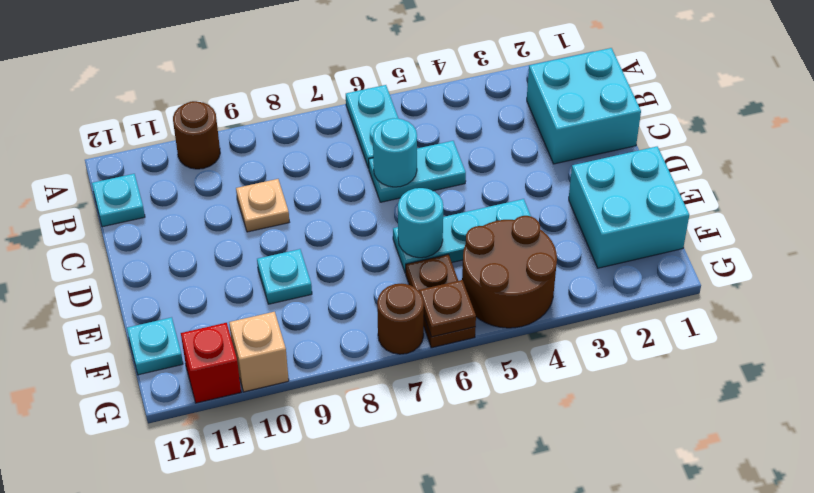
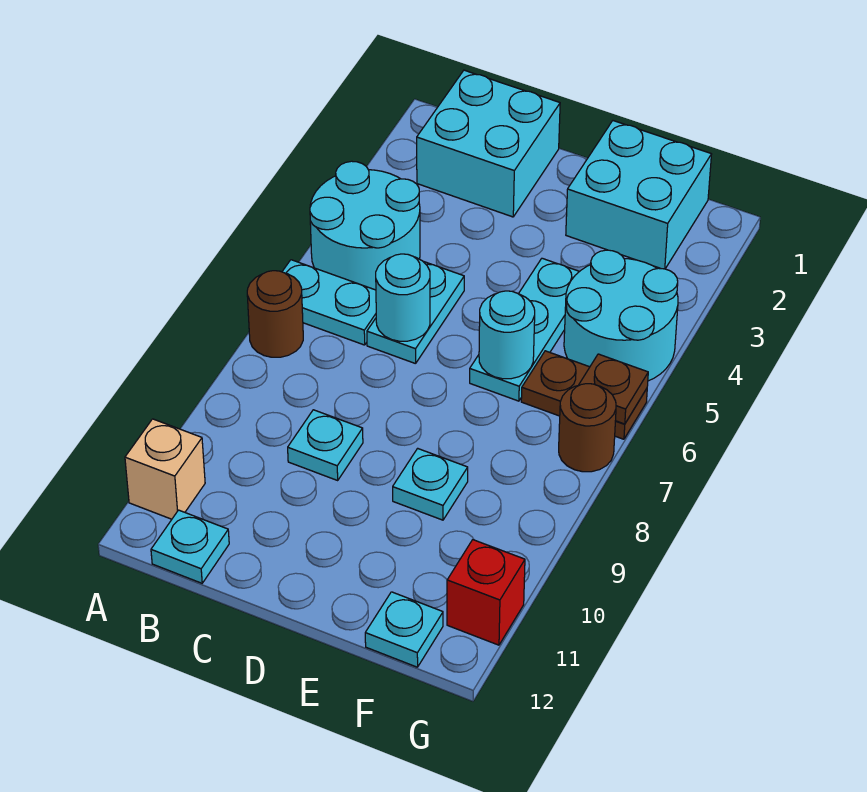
none -> cyan 2x2 round brick [310,161,420,290]
brown 1x1 round brick [173,101,220,169] -> brown 1x1 round brick moved to [247,271,303,357]
tan 1x1 plate [236,179,289,232] -> cyan 1x1 plate [288,410,363,480]
brown 2x2 round brick [462,216,557,328] -> cyan 2x2 round brick [564,250,678,381]
tan 1x1 brick [229,312,289,392] -> tan 1x1 brick moved to [125,419,205,519]

